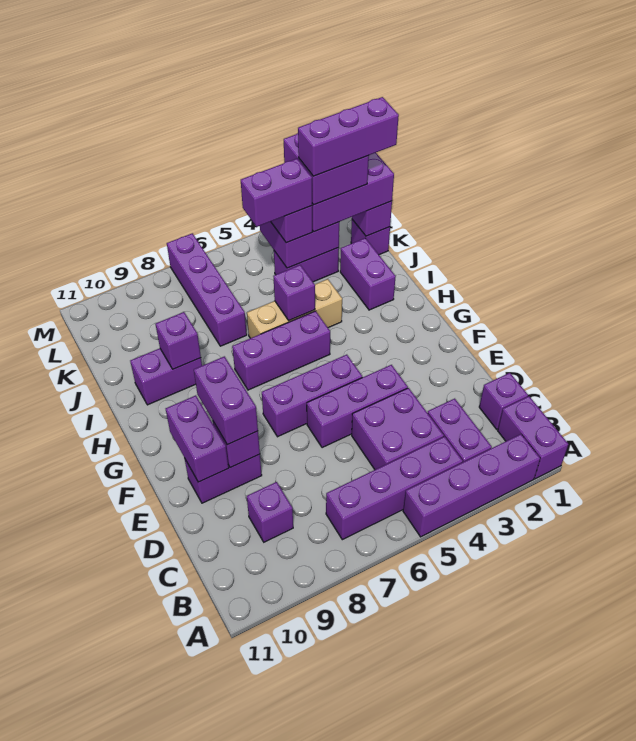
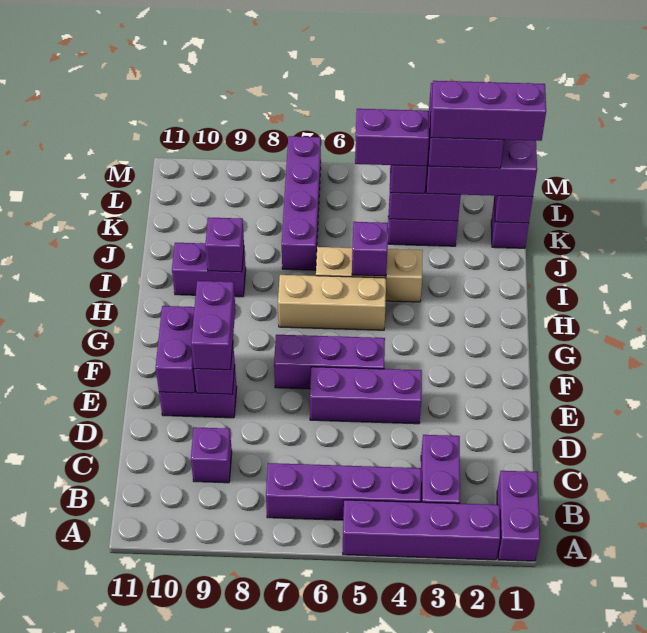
purple 1x1 brick [479,373,528,429] -> none
purple 2x2 brick [352,388,444,470] -> none
purple 1x3 brick [232,311,330,390] -> tan 1x3 brick [278,275,386,330]
purple 1x2 brick [340,238,396,310] -> none

